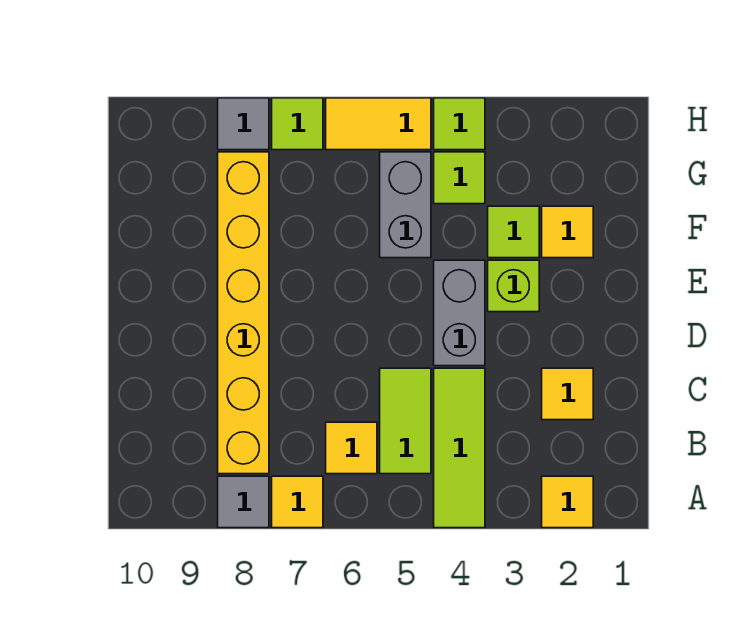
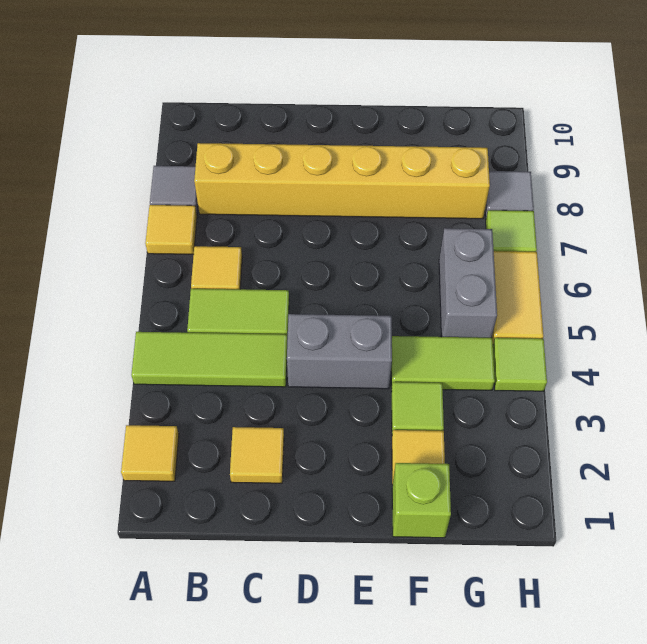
lime 1x1 brick [488,260,539,312] -> lime 1x1 brick moved to [392,463,451,538]
grey 1x2 brick [380,152,431,258] -> grey 1x2 brick turned to [439,228,497,338]
lime 1x1 tile [434,152,485,204] -> lime 1x2 tile [391,336,495,390]

